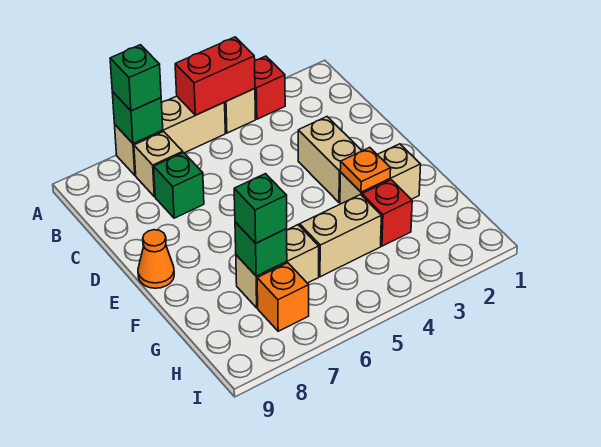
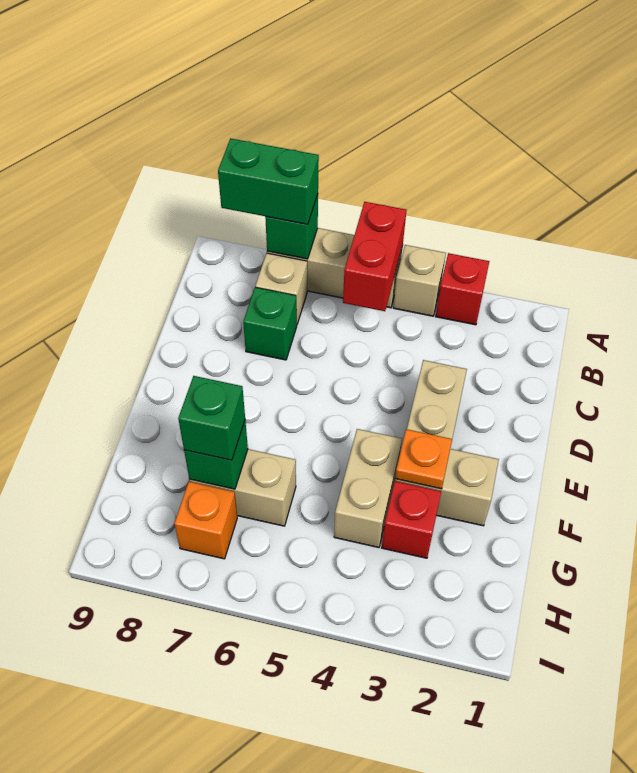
red 1x2 brick [175,37,255,115] -> red 1x2 brick turned to [343,202,407,311]
green 1x1 brick [110,45,161,111] -> green 1x2 brick [218,138,319,224]
orange 1x1 cone [138,230,174,288] -> none
tan 1x2 brick [300,195,381,277] -> tan 1x2 brick turned to [334,429,402,547]

